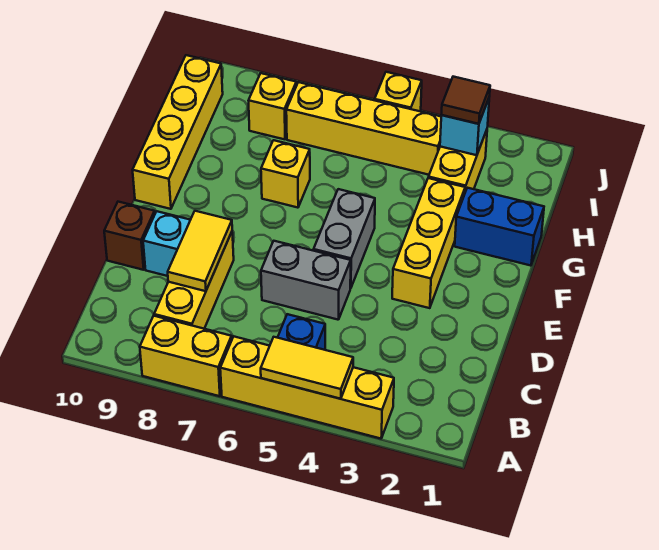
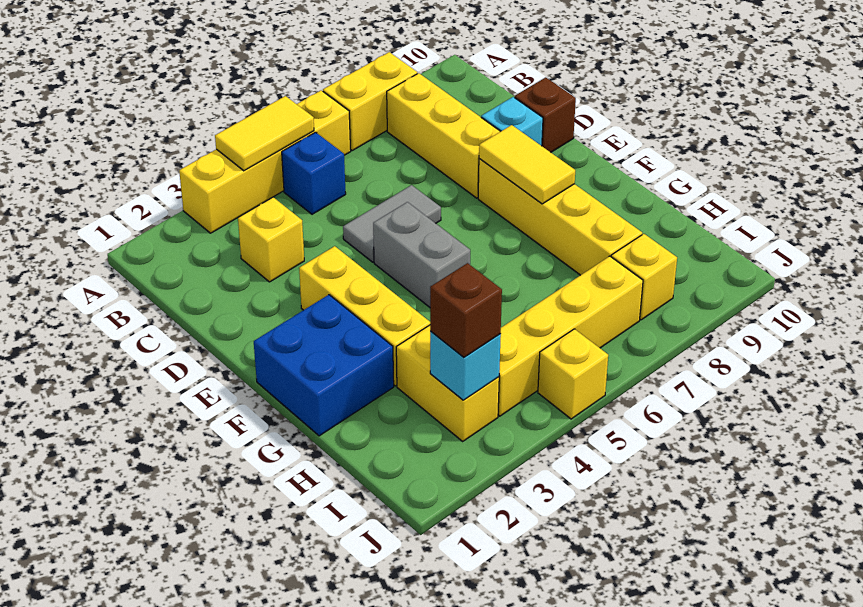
yellow 1x2 tile [168,211,232,291] -> yellow 1x2 tile moved to [479,125,575,204]
grey 1x2 brick [261,241,351,320] -> grey 1x2 tile [343,185,441,262]
yellow 1x4 brick [133,55,223,209] -> yellow 1x4 brick moved to [478,159,642,275]
blue 1x2 brick [455,188,544,266] -> blue 2x2 brick [254,295,394,436]
yellow 1x1 brick [261,140,310,208] -> yellow 1x1 brick moved to [238,197,304,282]
brown 1x1 tile [441,77,490,124] -> brown 1x1 brick [430,263,502,357]

